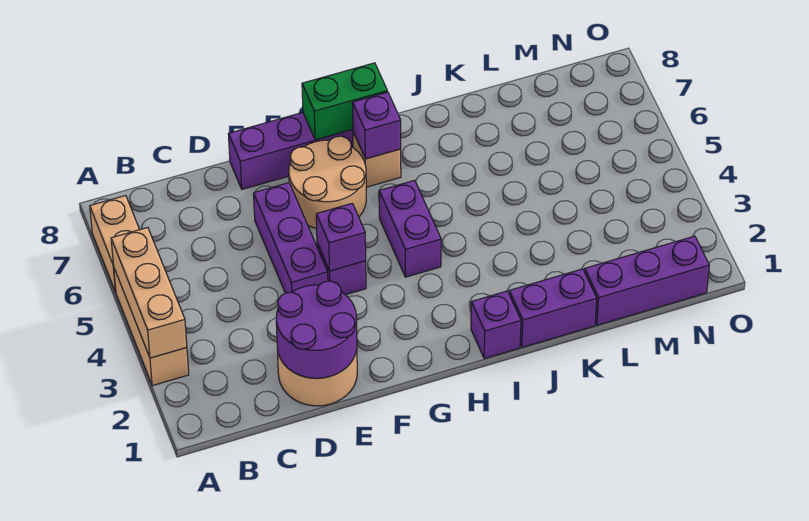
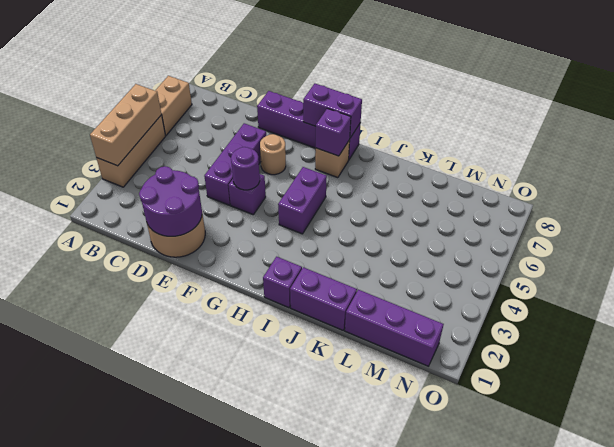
purple 1x1 brick [316,203,366,271] -> purple 1x1 round brick [231,147,260,190]
tan 2x2 round brick [289,136,366,229] -> tan 1x1 round brick [260,134,286,175]
green 1x2 brick [302,63,387,140] -> purple 1x2 brick [303,84,362,138]

